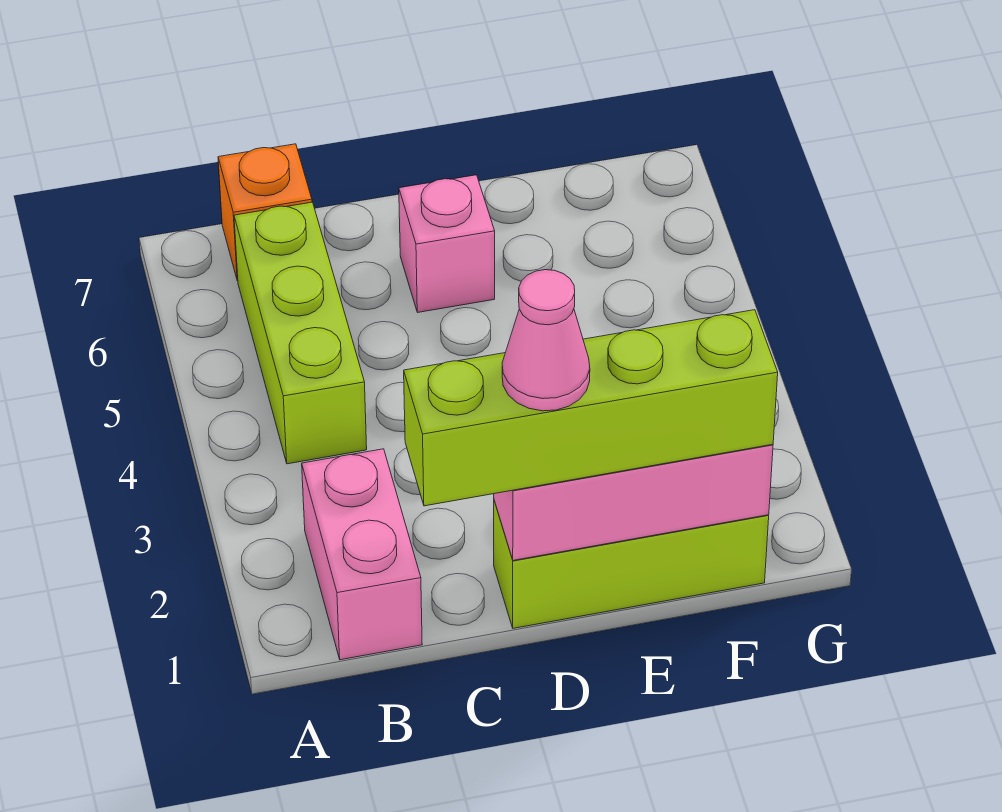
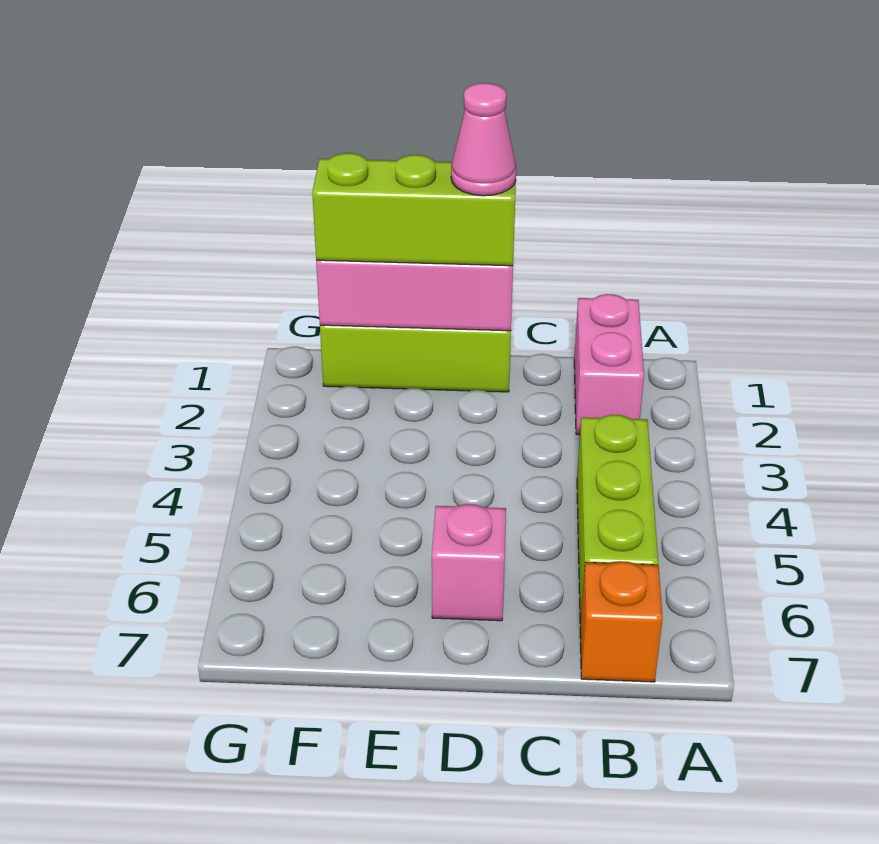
lime 1x4 brick [404,310,778,506] -> lime 1x3 brick [312,153,516,266]

